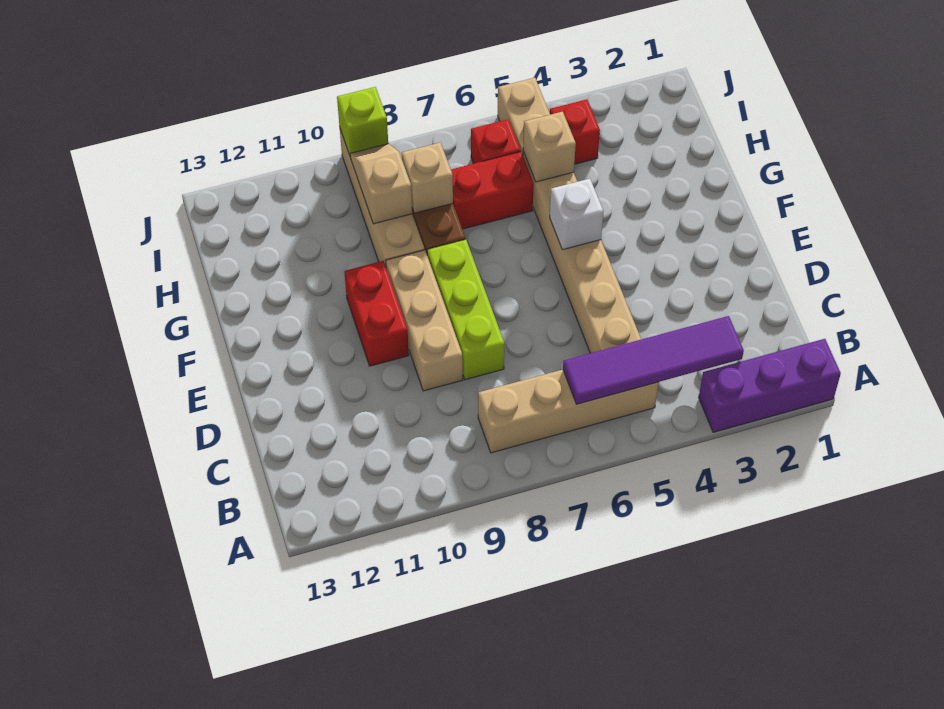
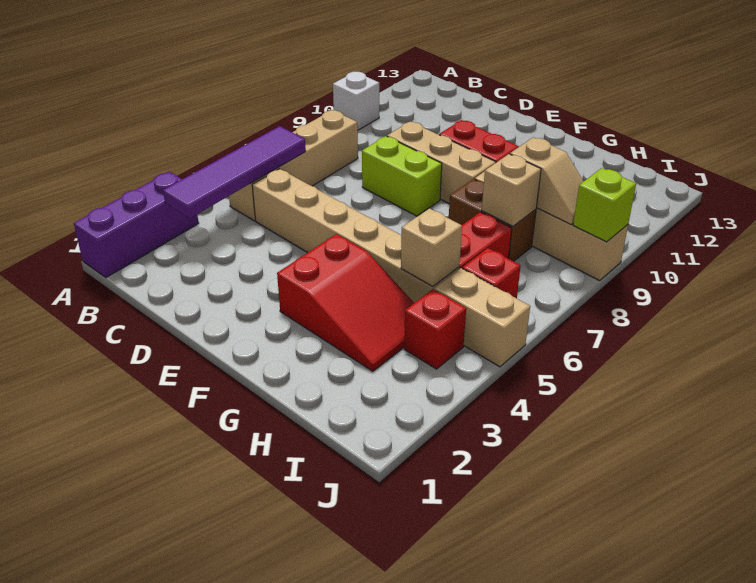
lime 1x3 brick [427,239,505,380] -> lime 1x2 brick [362,136,442,216]
none -> red 2x3 slope [277,234,414,371]
white 1x1 brick [550,179,604,250] -> white 1x1 brick moved to [333,72,379,130]

